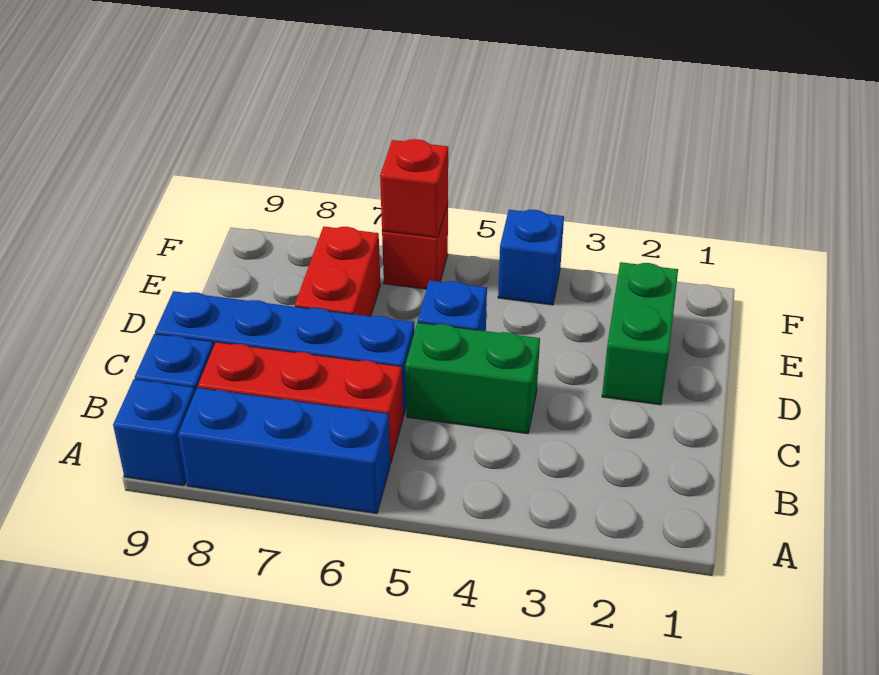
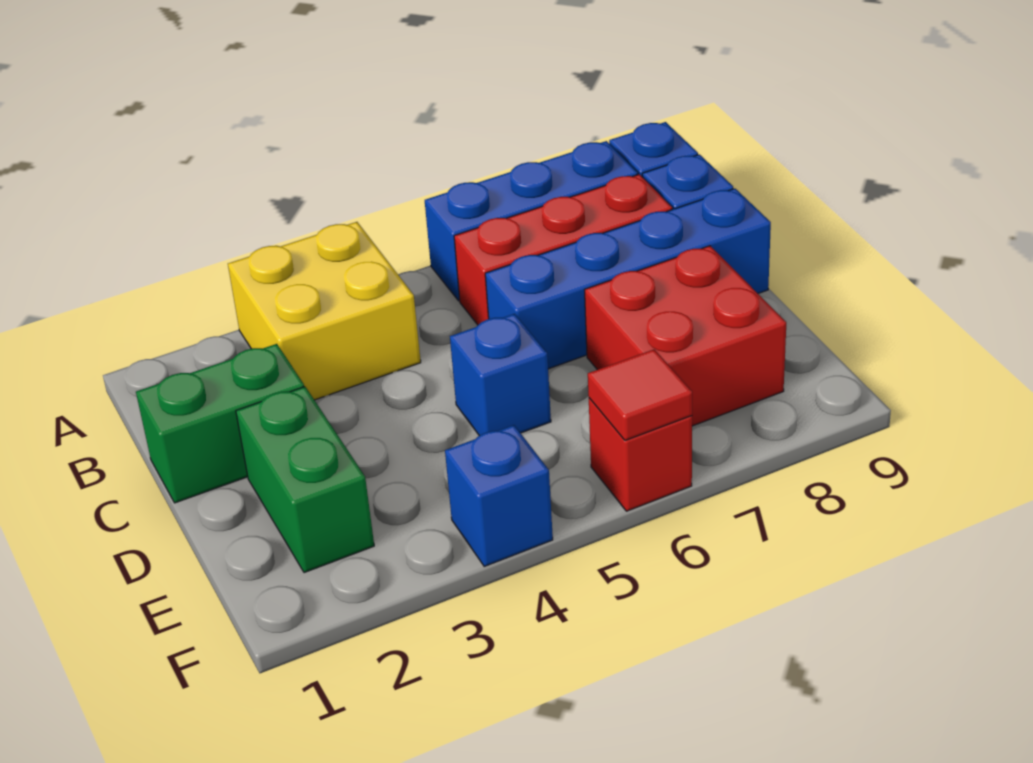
none -> yellow 2x2 brick [228,222,421,400]
green 1x2 brick [405,322,540,434] -> green 1x2 brick moved to [136,344,304,503]
red 1x2 brick [295,226,380,316] -> red 2x2 brick [585,246,786,426]
red 1x1 brick [380,139,448,238] -> red 1x1 tile [588,349,692,441]

